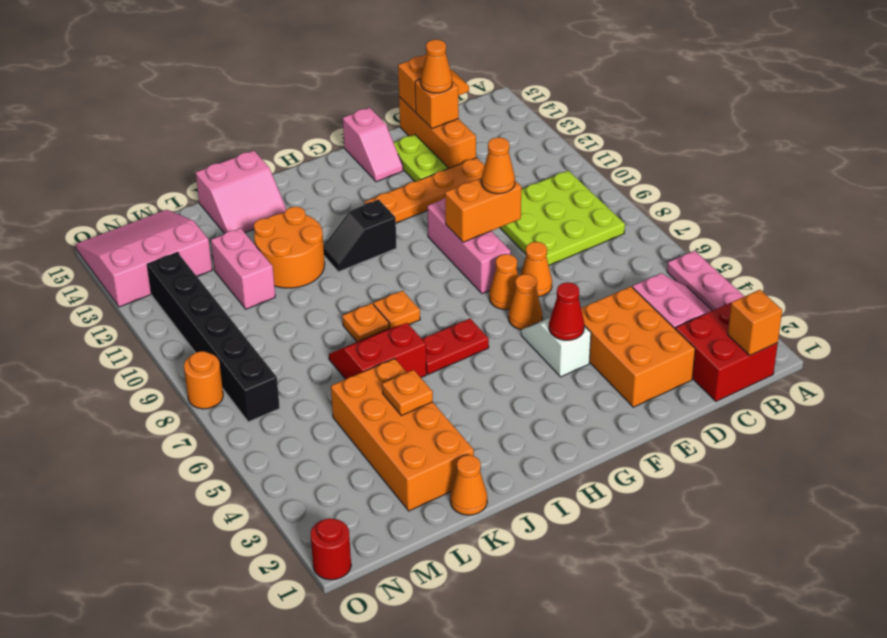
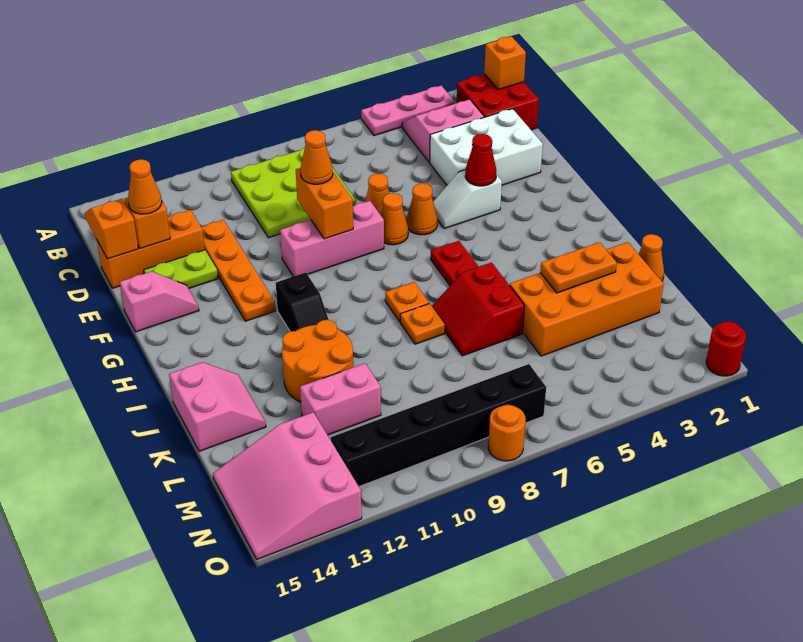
orange 2x3 brick [581,287,695,407] -> white 2x3 brick [430,109,543,185]
orange 1x1 plate [382,370,433,416] -> orange 1x2 plate [540,242,617,293]

